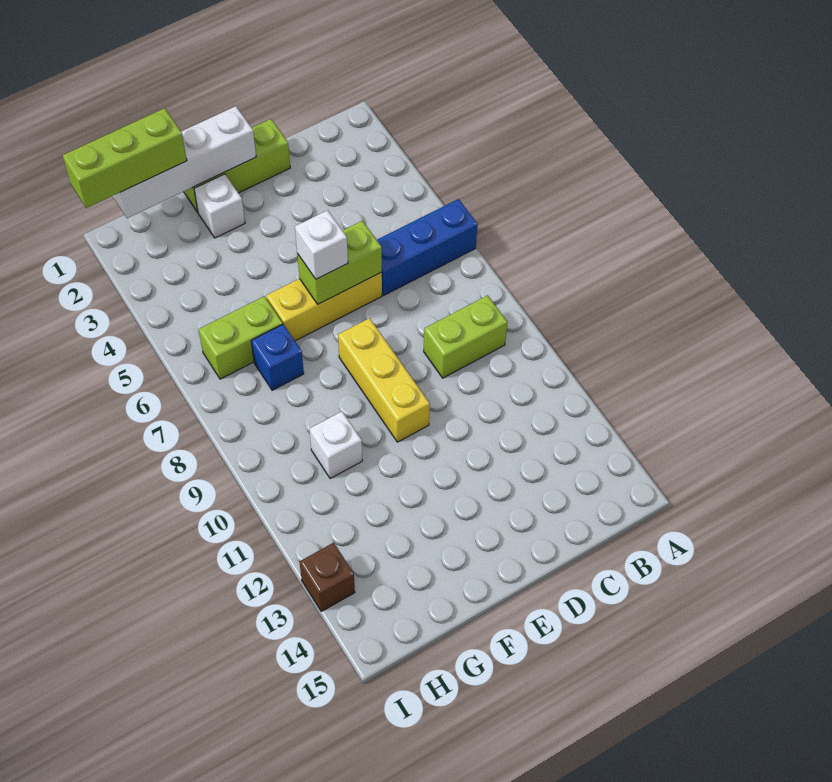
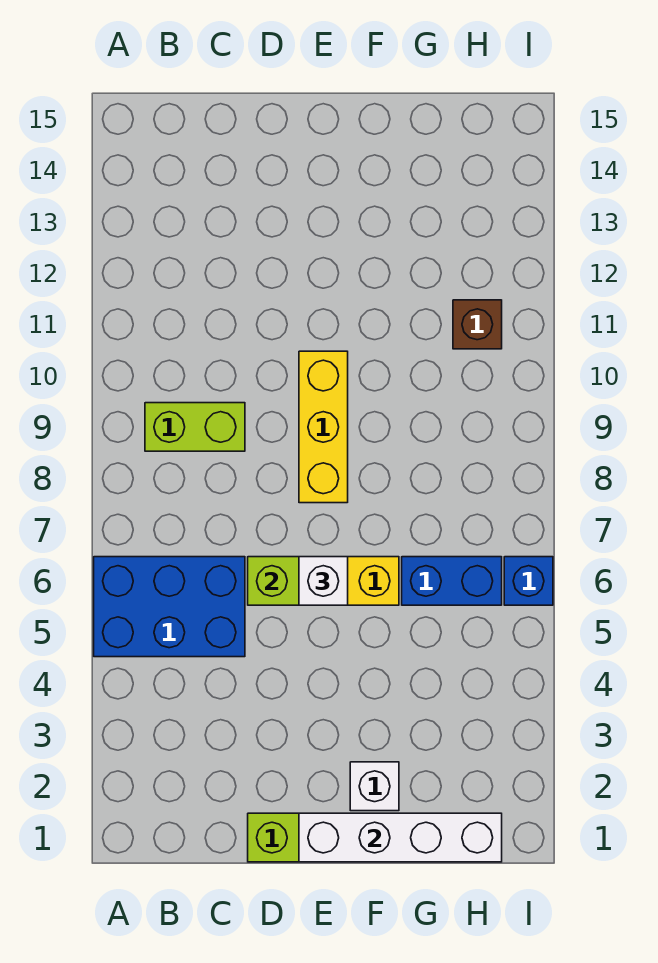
blue 1x3 brick [377,199,477,295] -> blue 2x3 brick [94,557,245,657]
lime 1x3 brick [62,108,187,208] -> none
lime 1x2 brick [198,296,283,379] -> blue 1x2 brick [402,557,502,605]
blue 1x1 brick [251,324,304,390] -> blue 1x1 brick moved to [504,557,553,605]
white 1x1 brick [309,411,362,479] -> none
brown 1x1 brick [300,543,355,612] -> brown 1x1 brick moved to [453,300,502,349]

